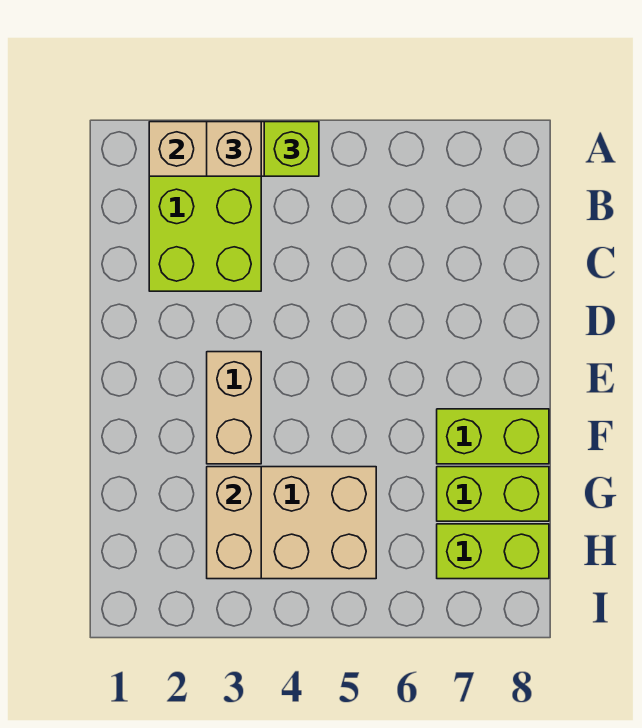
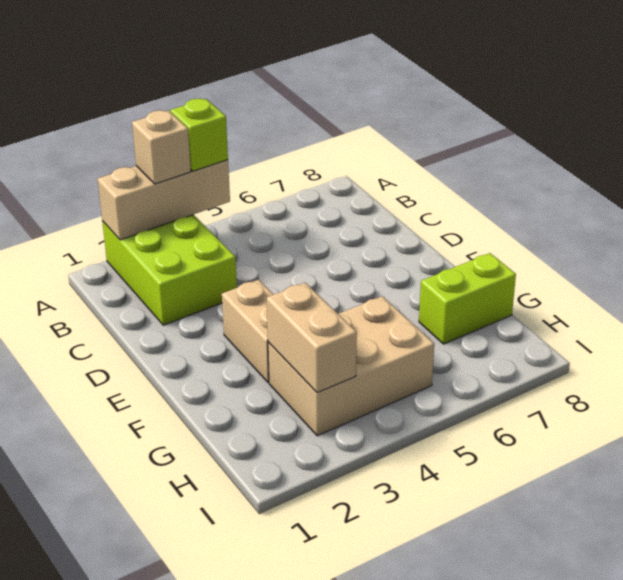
lime 1x2 brick [437,409,549,464] -> none
lime 1x2 brick [437,524,549,579] -> none

